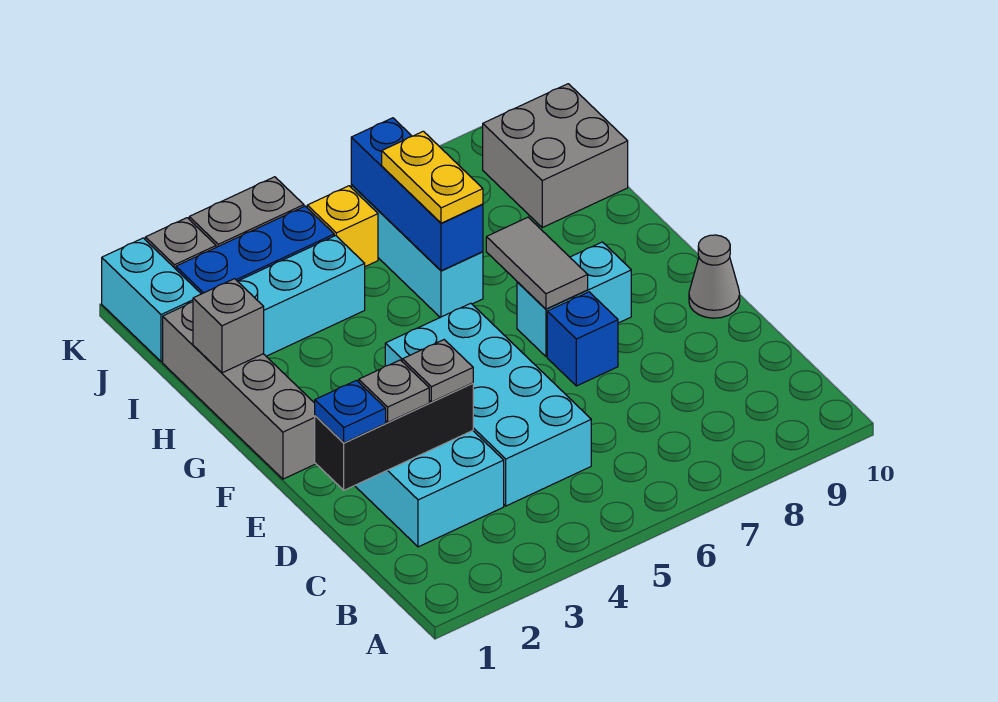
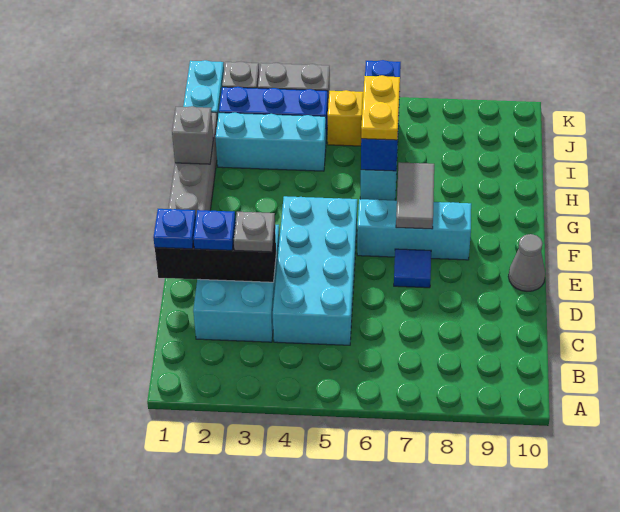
grey 1x1 plate [359,360,429,422] -> blue 1x1 plate [193,210,236,250]
blue 1x1 brick [547,292,618,386] -> blue 1x1 tile [394,249,431,288]
cyan 1x2 brick [517,242,631,357] -> cyan 1x3 brick [357,199,471,260]
grey 2x2 brick [483,84,628,228] -> none

